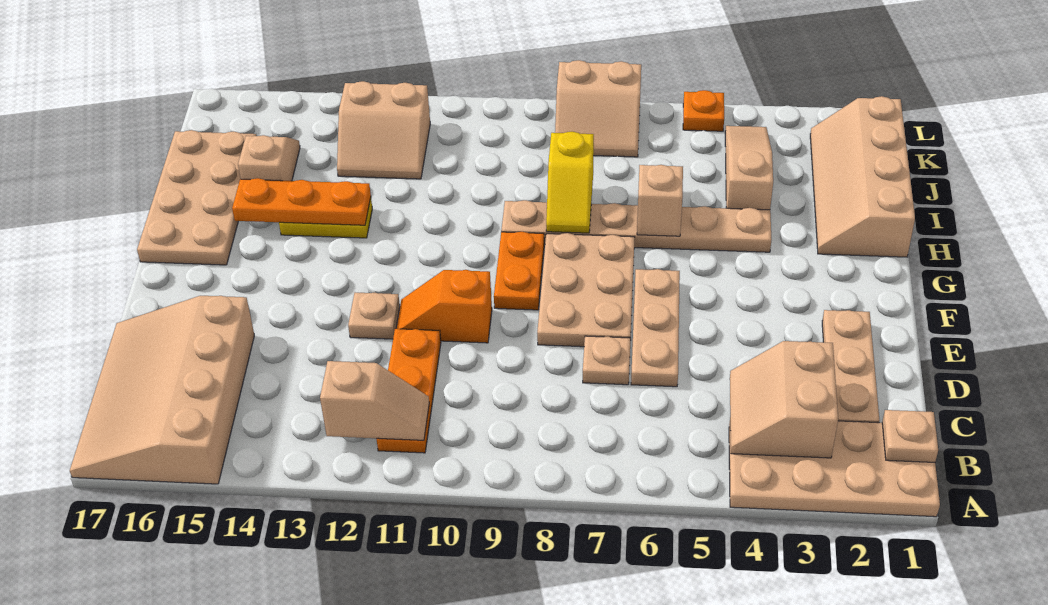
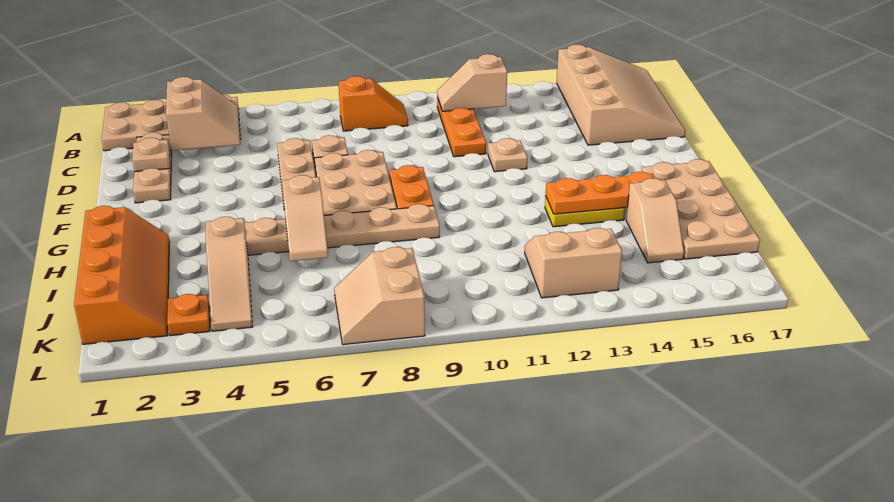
tan 1x1 plate [882,410,938,462] -> tan 1x1 plate moved to [132,138,170,172]
orange 1x2 slope [396,270,492,343] -> orange 1x2 slope moved to [338,76,408,131]
tan 2x4 slope [810,96,915,257] -> orange 2x4 slope [74,206,169,344]
yellow 1x2 slope [546,132,594,233] -> none
tan 2x2 slope [555,60,641,157] -> tan 2x2 slope turned to [334,247,425,345]
orange 1x1 plate [683,90,724,131] -> orange 1x1 plate moved to [167,294,210,336]

